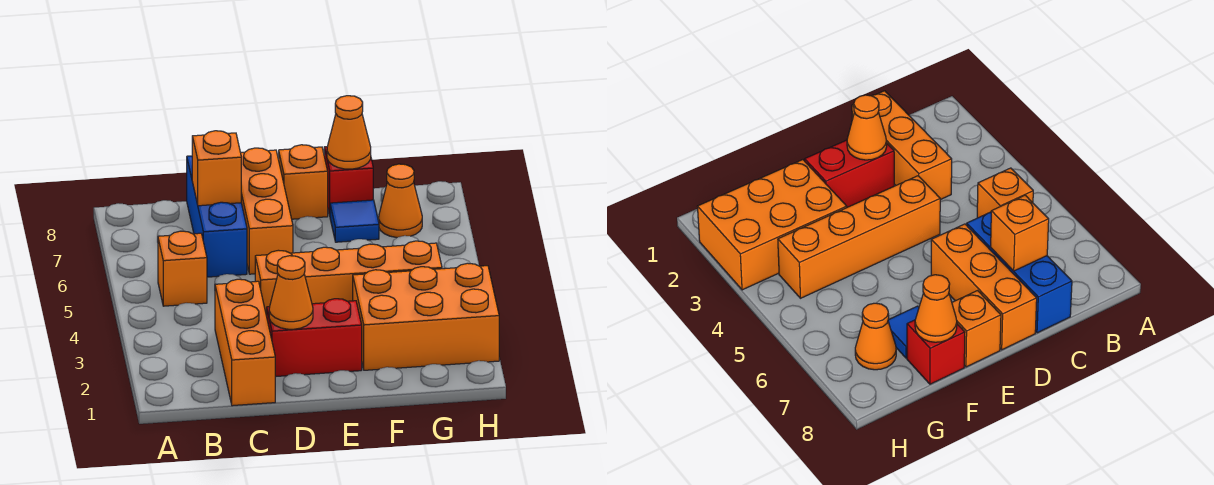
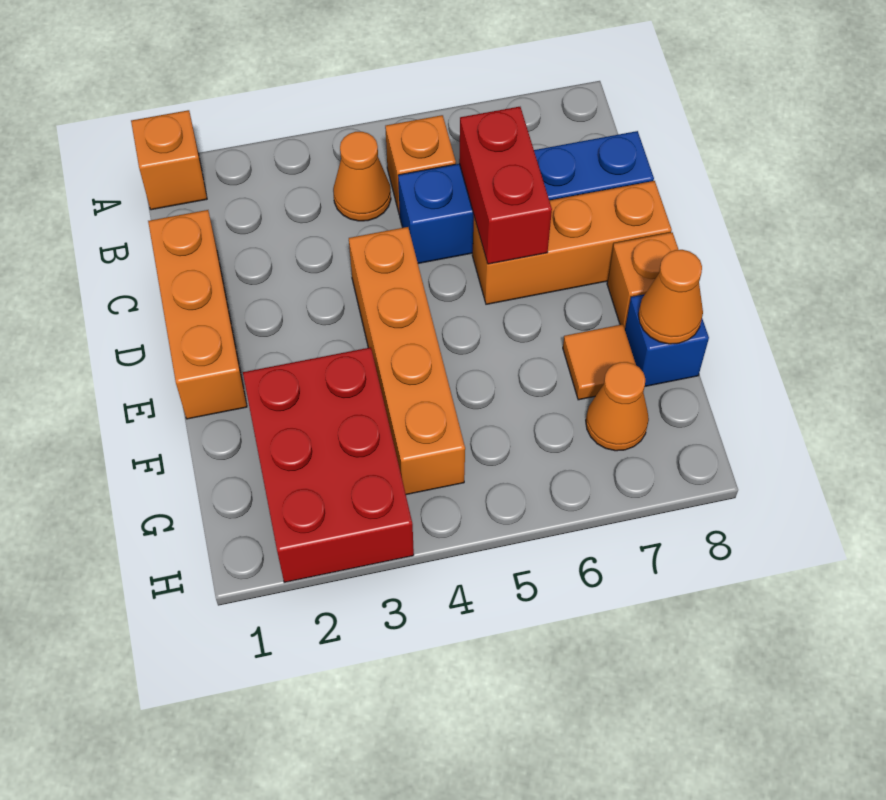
orange 1x3 brick [215,279,275,406] -> orange 1x3 brick turned to [148,210,247,419]
blue 1x3 brick [187,156,247,277] -> blue 1x4 brick [398,131,654,264]
orange 1x1 brick [192,131,241,206] -> orange 1x1 brick moved to [131,110,207,210]
red 1x2 brick [267,299,362,377] -> red 1x2 brick moved to [459,107,552,264]
orange 1x1 cone [269,256,313,329] -> orange 1x1 cone moved to [333,132,391,221]
orange 2x3 brick [353,263,499,370] -> red 2x3 brick [243,347,414,583]
blue 1x1 tile [330,200,379,242] -> orange 1x1 tile [563,324,636,400]
red 1x1 brick [324,147,373,215] -> blue 1x1 brick [625,294,709,386]

